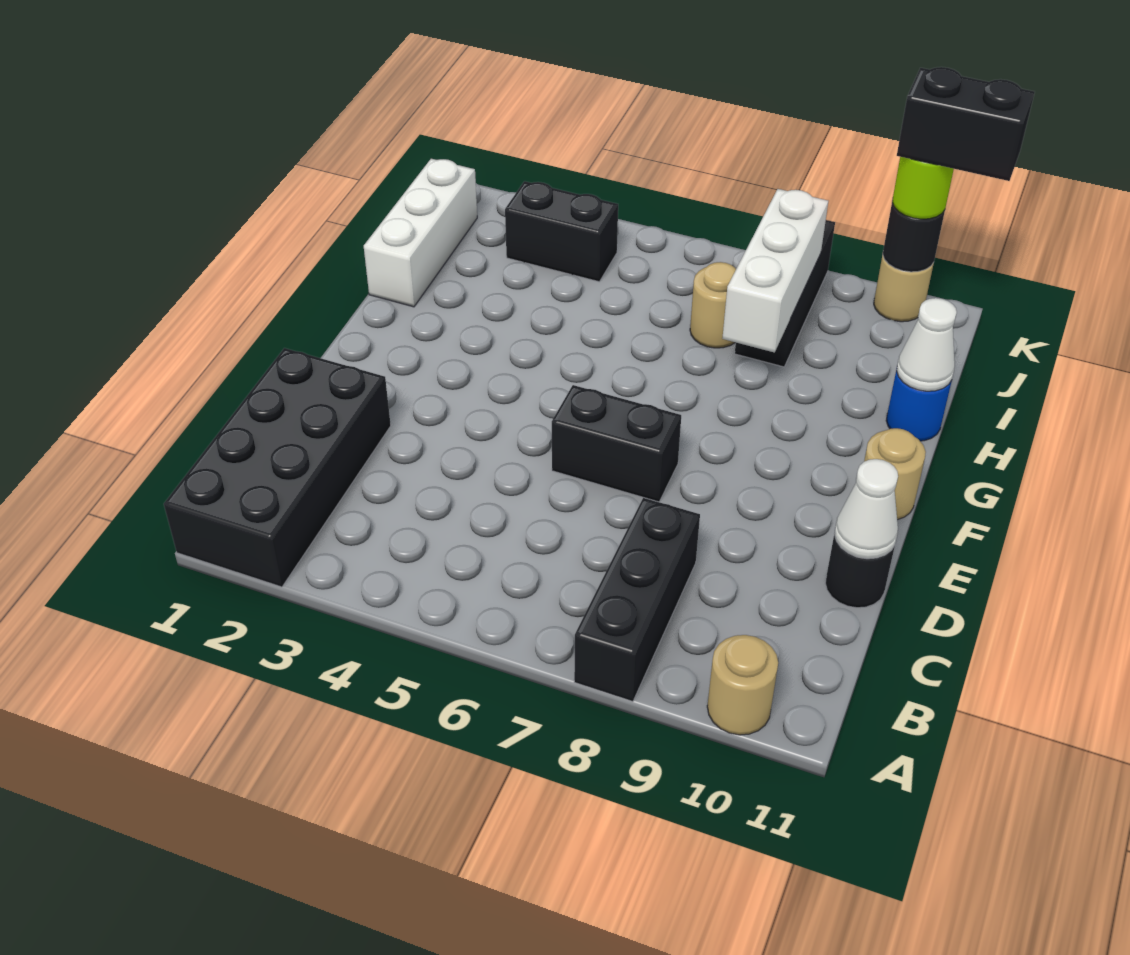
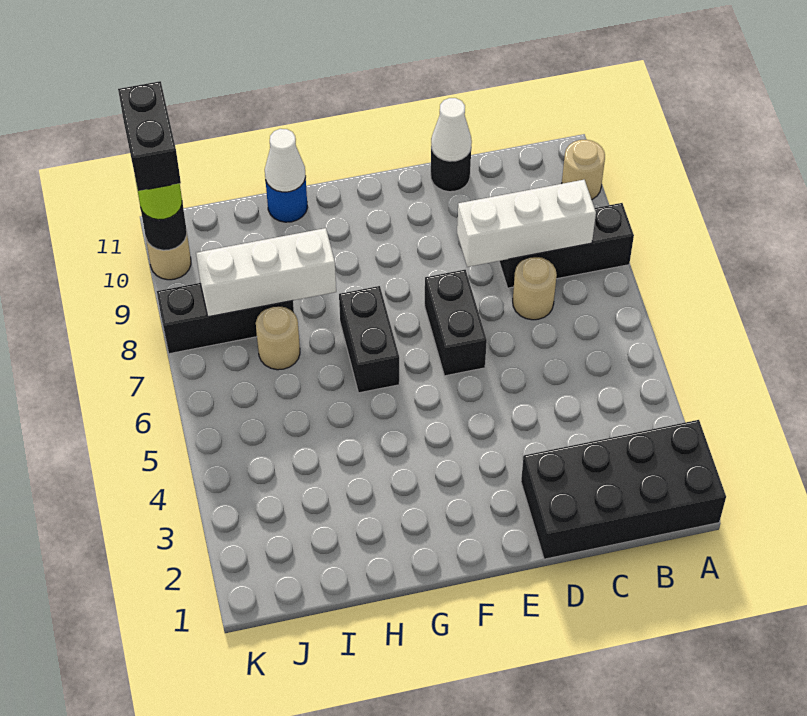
tan 1x1 round brick [864,428,926,520] -> tan 1x1 round brick moved to [513,257,557,320]
white 1x3 brick [364,159,477,307] -> white 1x3 brick moved to [457,180,596,267]
black 1x2 brick [505,181,618,282] -> black 1x2 brick moved to [339,286,399,393]

